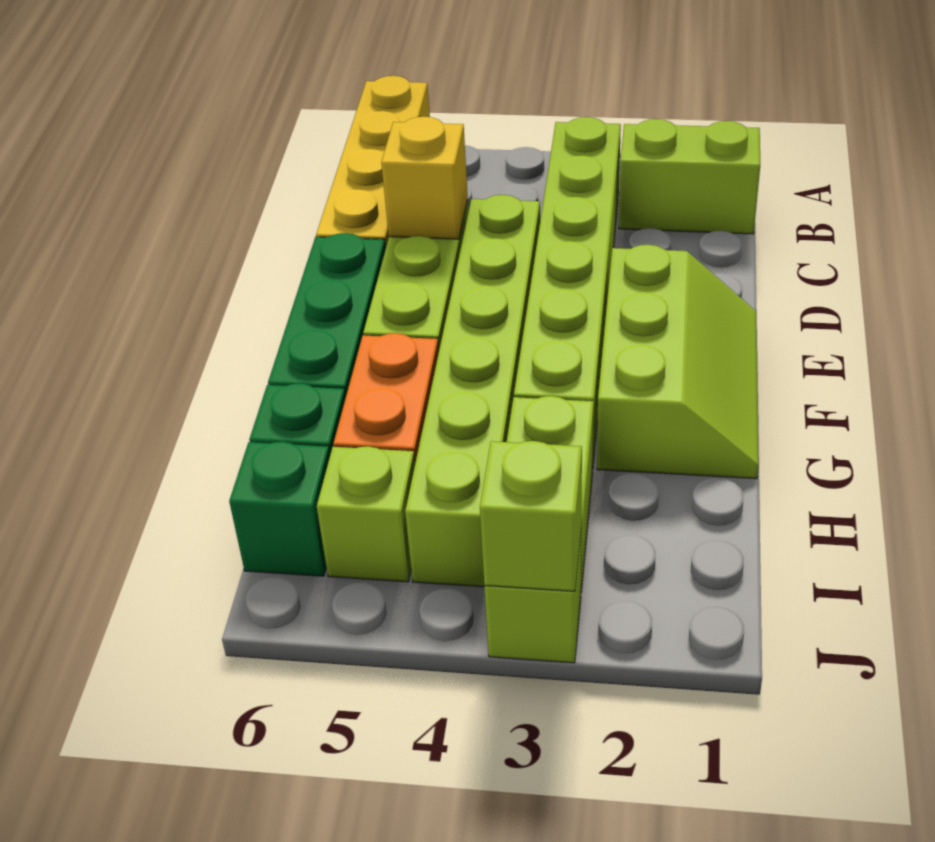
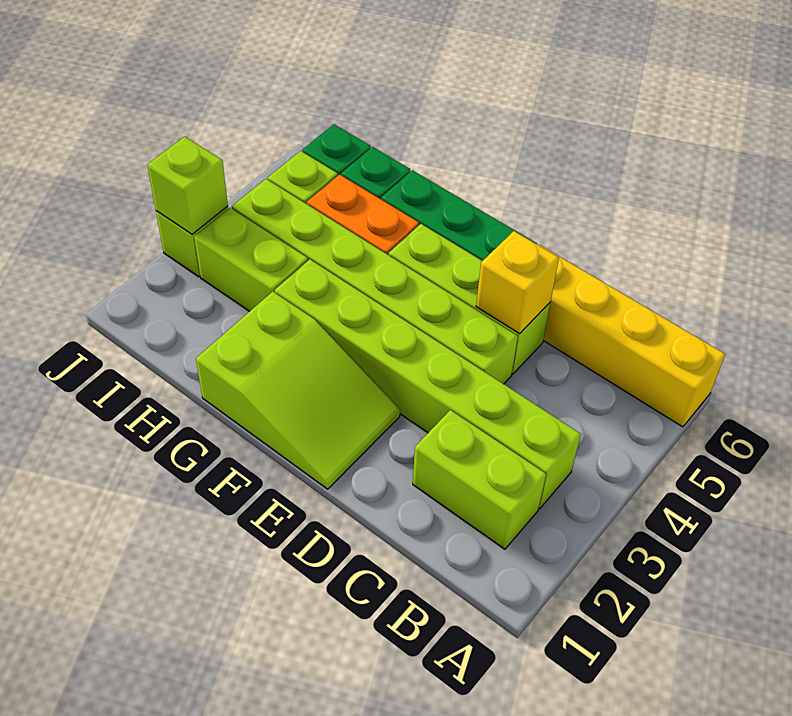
lime 1x2 brick [619,119,760,234] -> lime 1x2 brick turned to [413,410,546,549]
lime 2x3 slope [597,245,759,479] -> lime 2x3 slope turned to [196,292,400,489]

